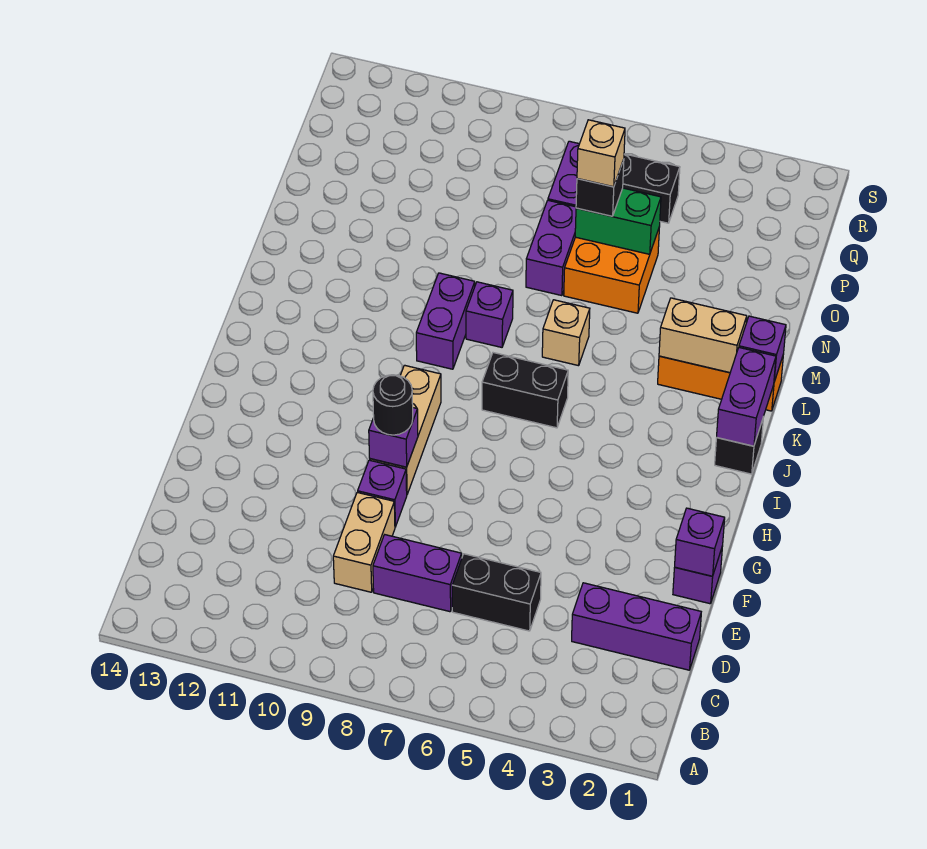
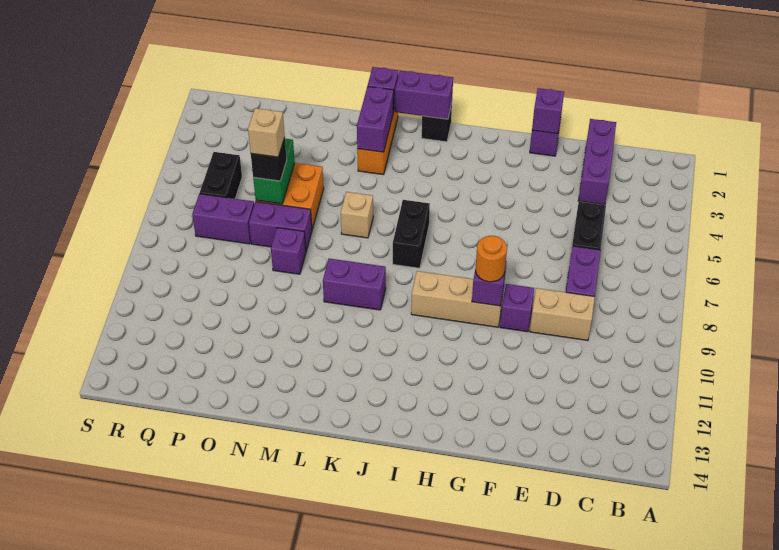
black 1x1 round brick [373,375,413,435] -> orange 1x1 round brick [476,236,507,282]
tan 1x2 brick [659,298,747,373] -> purple 1x2 brick [357,86,394,152]
purple 1x1 brick [466,282,513,347] -> purple 1x1 brick moved to [271,228,306,274]

